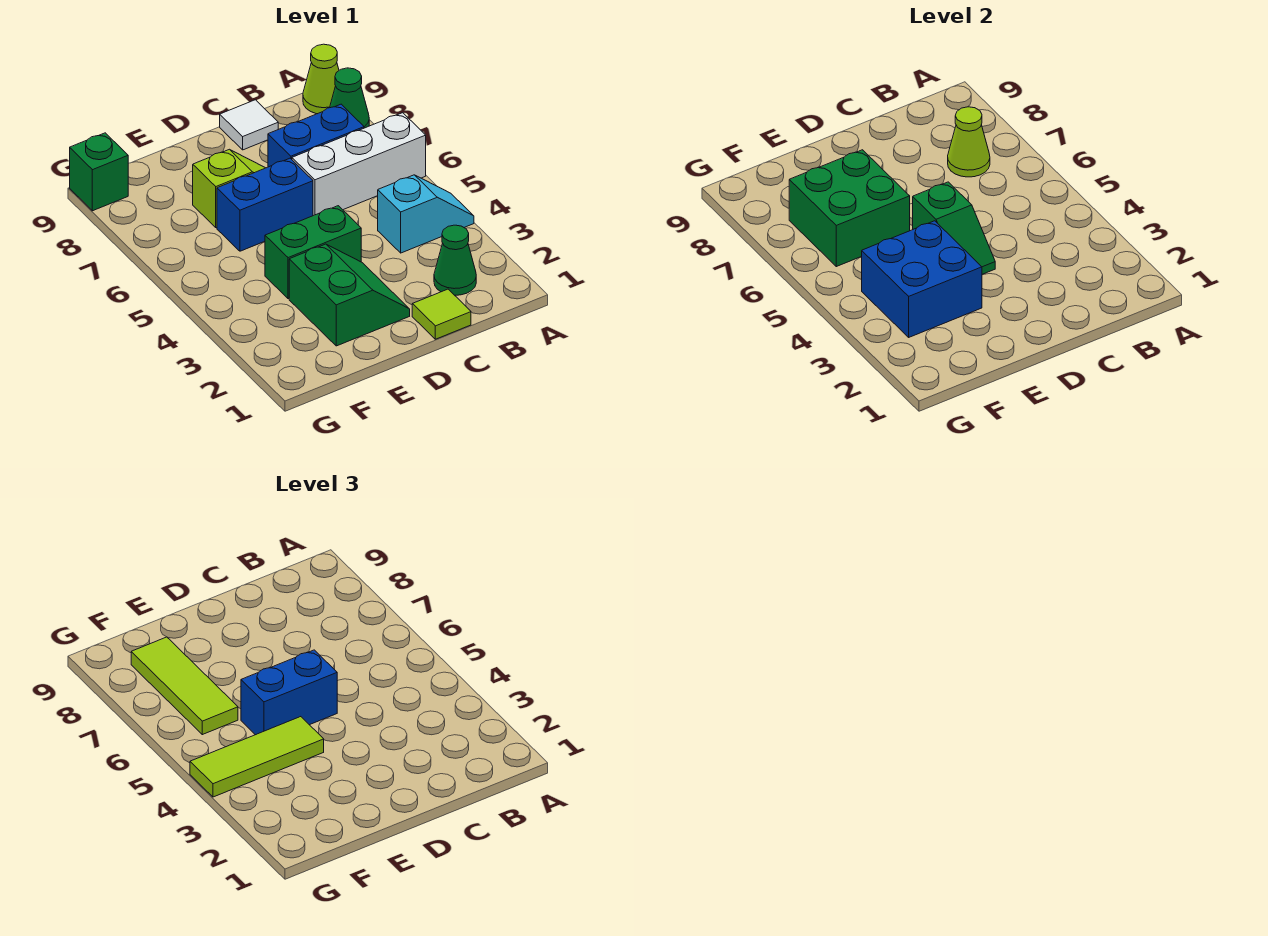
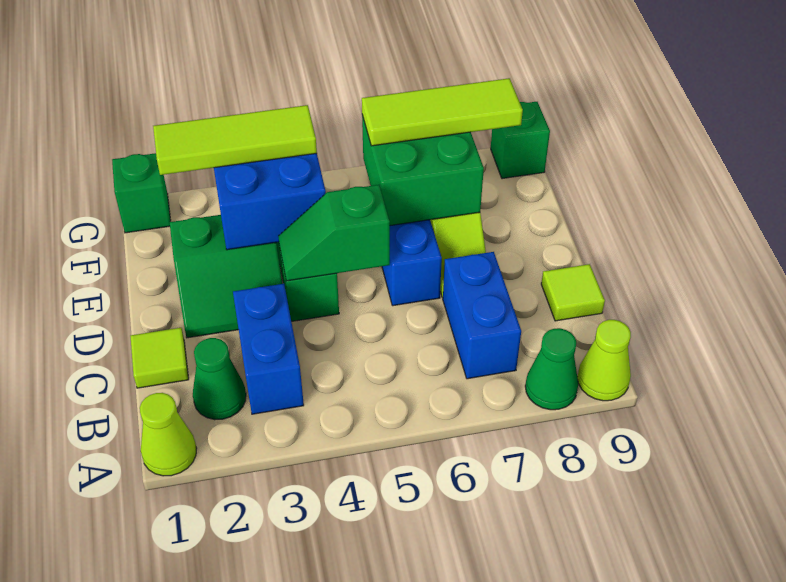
cyan 1x2 slope [378,175,474,253] -> none
white 1x3 brick [292,113,426,216] -> none
lime 1x1 cone [948,107,990,177] -> lime 1x1 cone moved to [140,393,197,476]
white 1x1 tile [220,100,278,150] -> lime 1x1 tile [541,264,605,321]
blue 1x2 brick [241,650,337,735] -> blue 1x2 brick moved to [233,284,304,414]
lime 1x3 tile [190,717,324,797] -> lime 1x3 tile turned to [153,105,317,175]
none -> green 1x1 brick [112,153,171,233]

